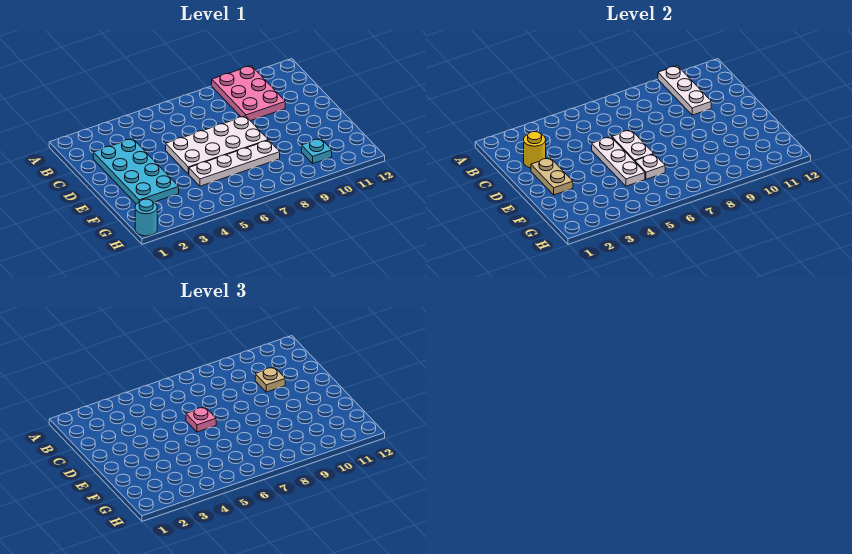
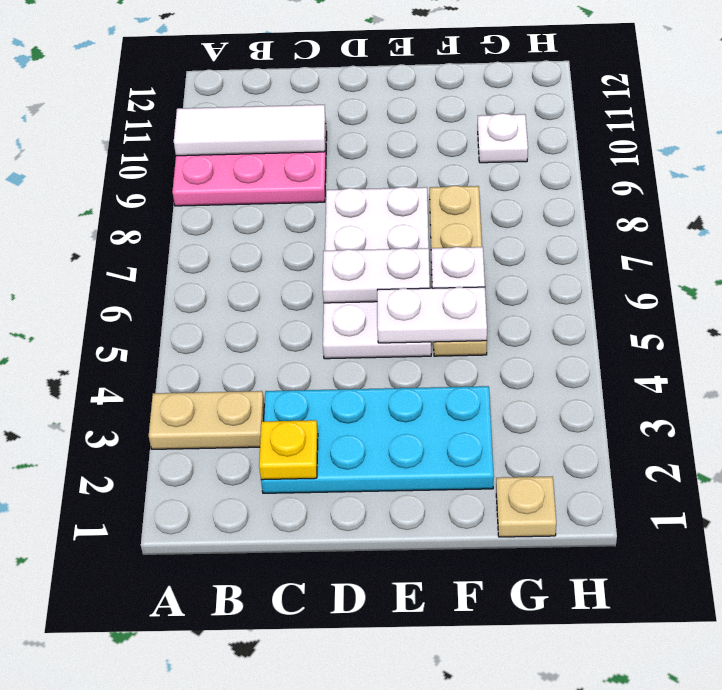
white 1x3 plate [658,66,711,115] -> white 1x3 tile [174,105,326,156]
yellow 1x1 round brick [524,132,546,168] -> yellow 1x1 plate [259,420,318,480]
tan 1x1 plate [255,367,285,392] -> tan 1x1 plate moved to [496,476,556,537]
tan 1x2 plate [531,158,573,195] -> tan 1x2 plate moved to [149,391,264,449]
white 1x3 plate [592,137,645,186] -> white 1x2 plate [377,287,487,343]
pink 1x1 plate [186,407,216,432] -> none
white 1x4 plate [189,140,280,186] -> tan 1x4 plate [430,185,487,356]
cyan 1x1 plate [302,138,332,163] -> white 1x1 plate [478,113,528,163]
cyan 1x1 round brick [135,199,157,236] -> none

